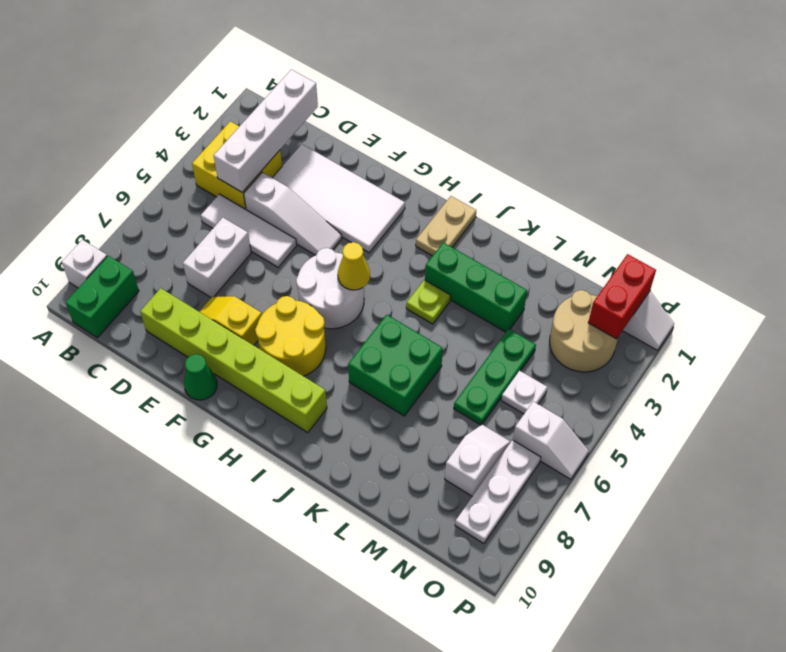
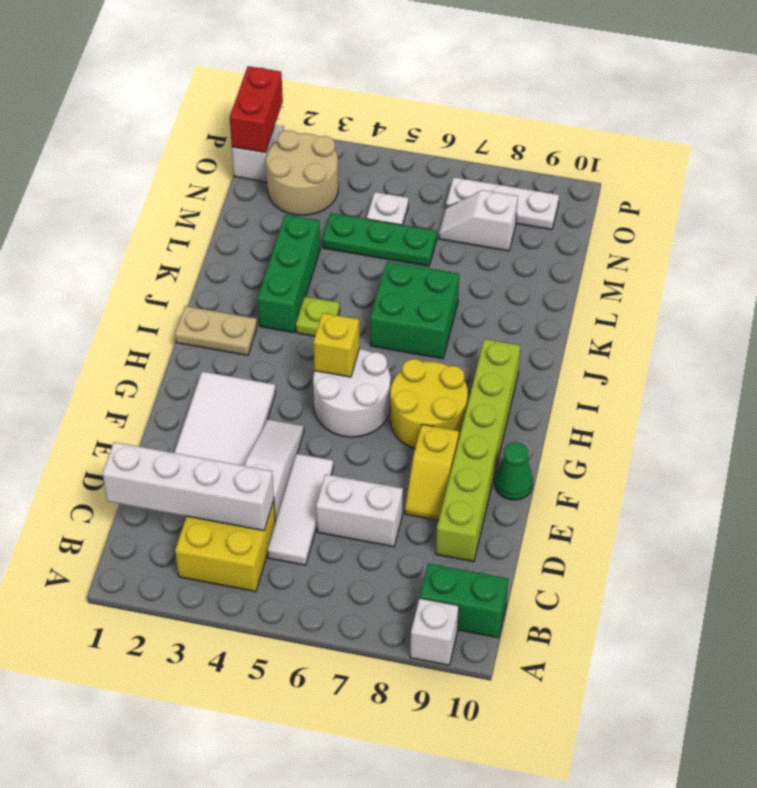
yellow 1x1 cone [338,242,370,290] -> yellow 1x1 brick [314,313,359,377]
red 1x2 brick [588,254,656,339] -> red 1x2 brick turned to [230,66,283,153]
white 1x2 slope [513,401,589,479] -> none

